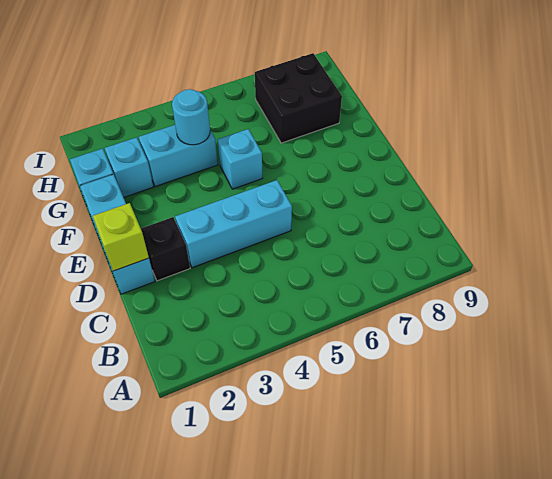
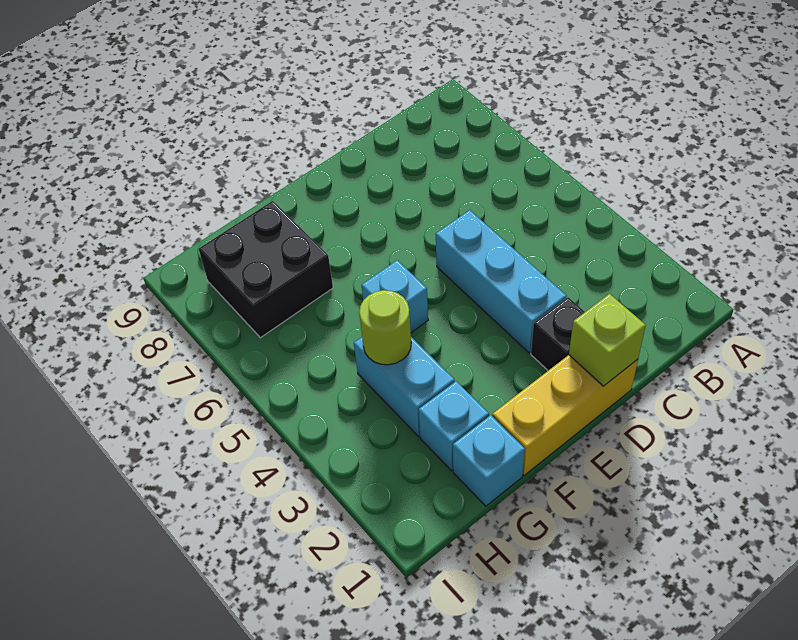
cyan 1x3 brick [80,174,155,294] -> yellow 1x3 brick [492,355,638,475]
cyan 1x1 round brick [172,89,210,145] -> lime 1x1 round brick [359,290,411,365]

